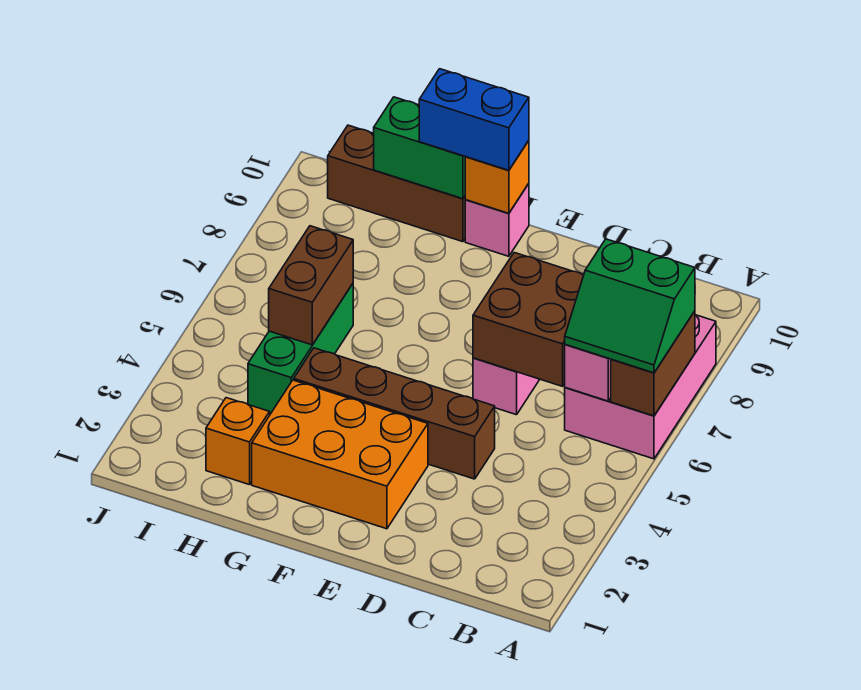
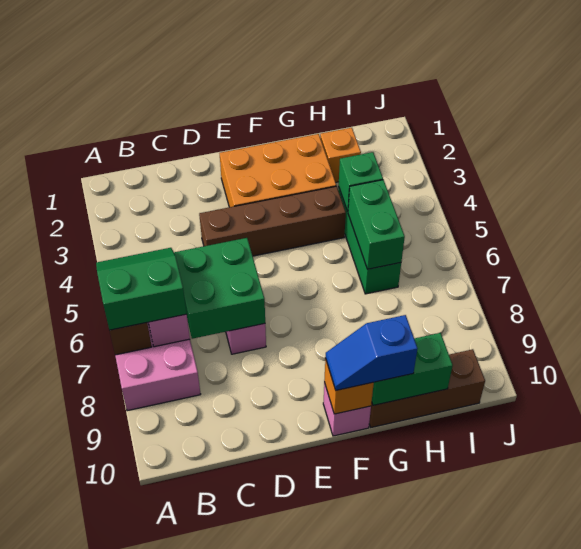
brown 2x2 brick [473,253,584,386] -> green 2x2 brick [174,238,265,339]
blue 1x2 brick [419,69,529,171] -> blue 1x2 slope [326,315,418,390]
none -> green 1x1 brick [339,152,383,211]
brown 1x2 brick [269,226,353,345] -> green 1x2 brick [348,180,405,269]

